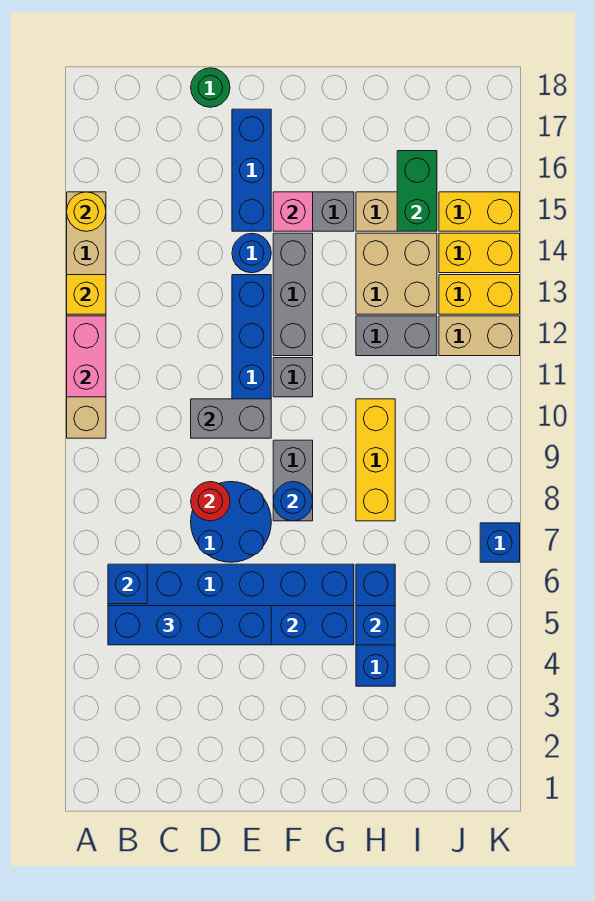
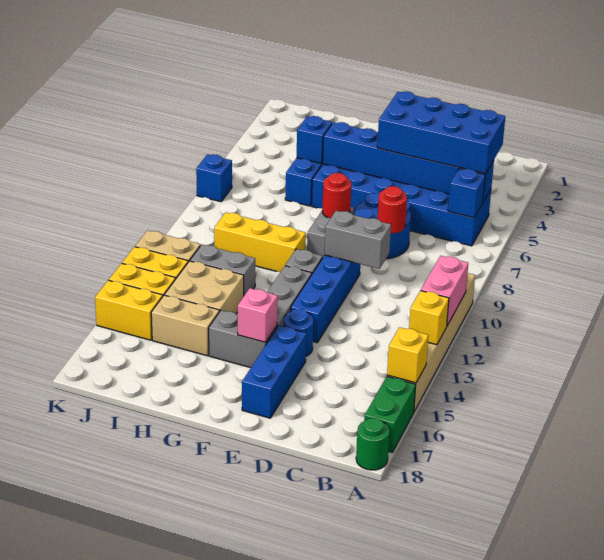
yellow 1x1 round brick [67,192,106,231] -> yellow 1x1 brick [387,327,428,383]
blue 1x4 brick [108,606,271,645] -> blue 2x4 brick [377,91,505,174]
green 1x1 round brick [191,68,230,107] -> green 1x1 round brick moved to [356,418,389,470]
blue 1x1 round brick [273,482,313,521] -> red 1x1 round brick [322,173,351,218]
yellow 1x3 brick [356,399,395,521] -> yellow 1x3 brick turned to [214,212,306,272]
green 1x2 brick [397,151,437,231] -> green 1x2 brick moved to [364,377,416,452]

